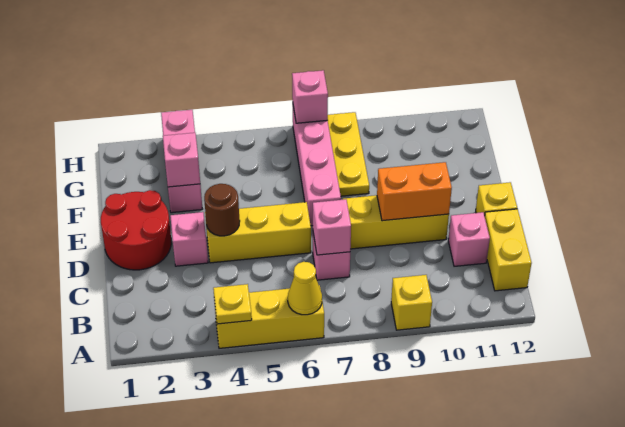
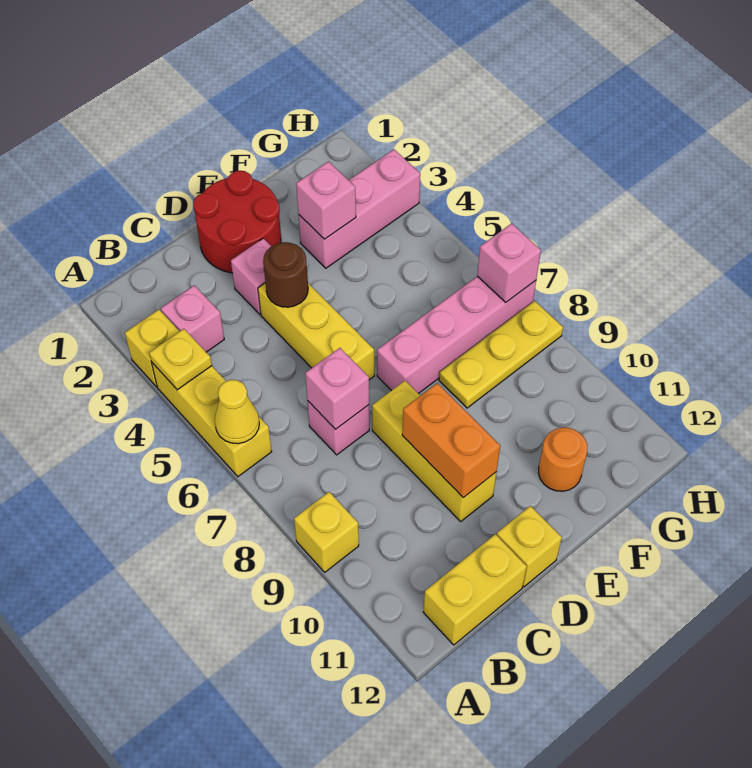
none -> yellow 1x1 brick [125,310,179,387]
pink 1x1 brick [448,212,490,266] -> pink 1x1 brick moved to [161,285,224,352]
none -> orange 1x1 round brick [538,428,587,491]

